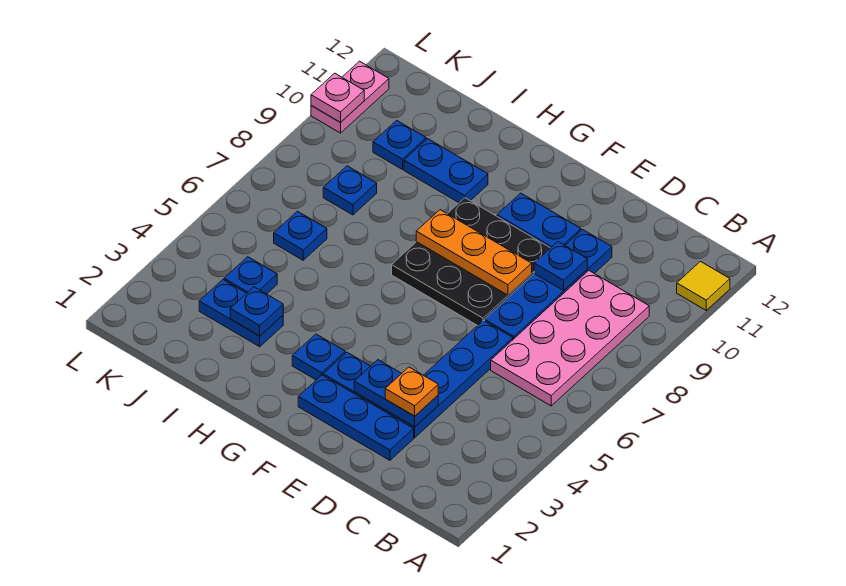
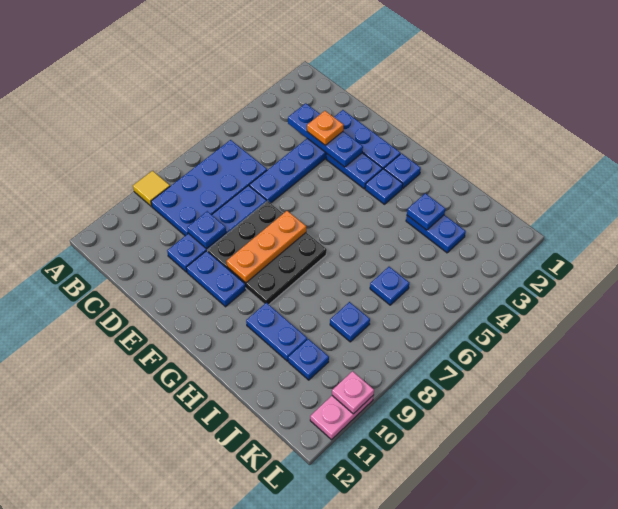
yellow 1x1 tile [677,262,730,310] -> yellow 1x1 tile moved to [133,171,170,206]
pink 2x4 plate [491,271,649,406] -> blue 2x4 plate [151,140,267,236]
blue 1x2 plate [354,360,438,427] -> blue 1x3 plate [288,103,363,167]
orange 1x3 plate [416,210,532,295] -> orange 1x3 plate turned to [226,211,306,283]
blue 1x1 plate [224,257,277,294] -> blue 1x1 plate moved to [384,154,421,189]

